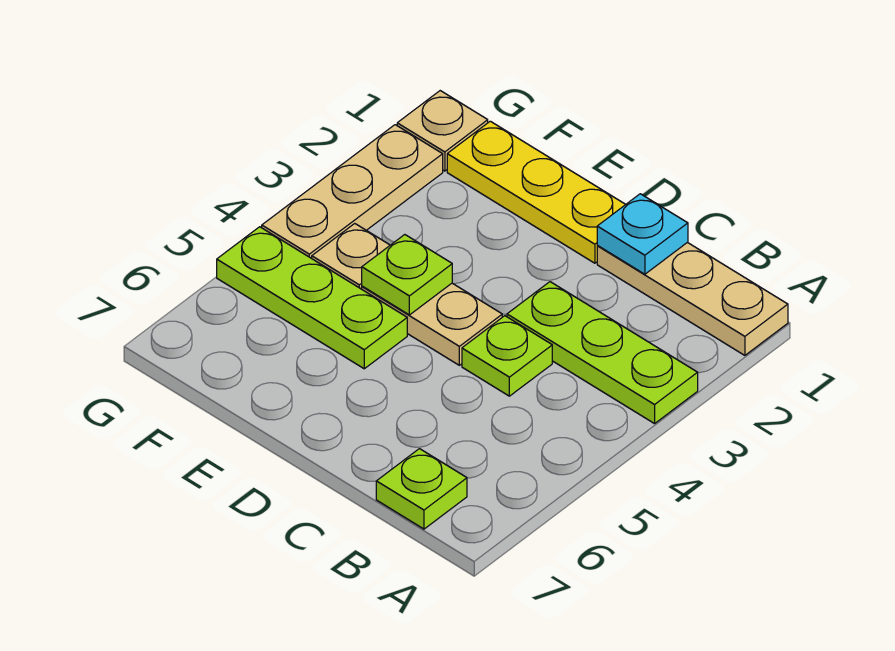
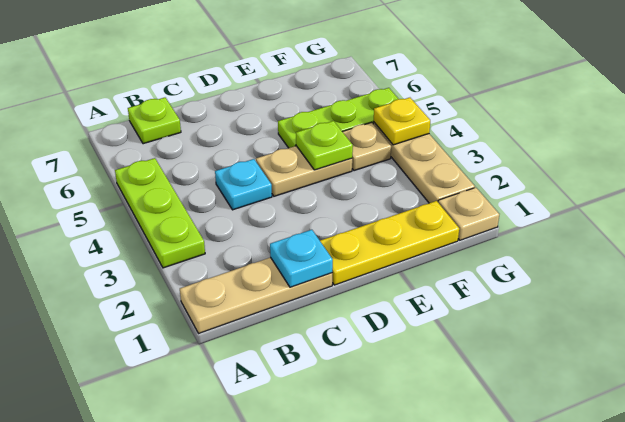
lime 1x3 plate [507,282,698,424] -> lime 1x3 plate turned to [115,158,205,268]
lime 1x1 plate [462,316,552,396] -> cyan 1x1 plate [215,159,272,210]
none -> yellow 1x1 plate [374,98,430,145]

